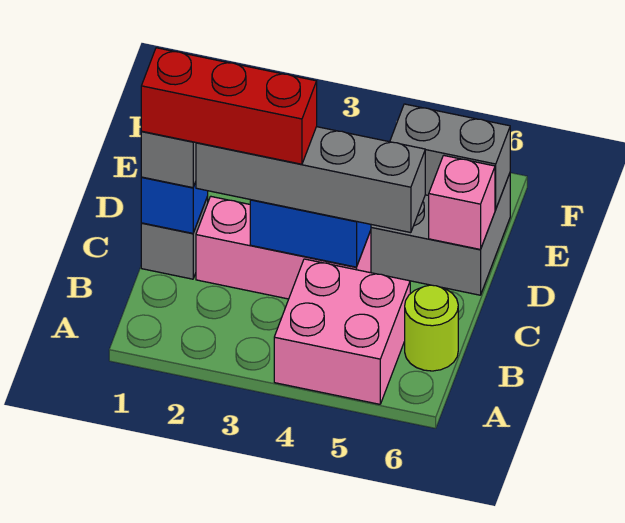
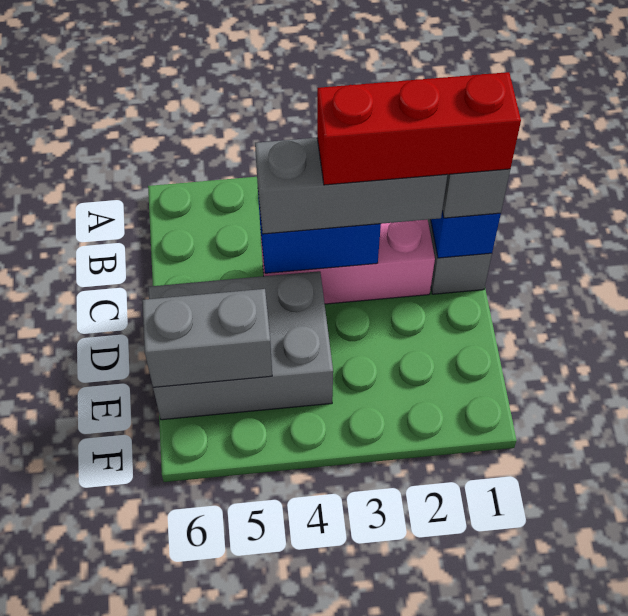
pink 2x2 brick [274,259,410,404] -> none
lime 1x1 round brick [405,285,458,371] -> none
grey 1x4 brick [196,127,425,233] -> grey 1x3 brick [255,138,447,234]
pink 1x1 brick [429,155,495,249] -> none

